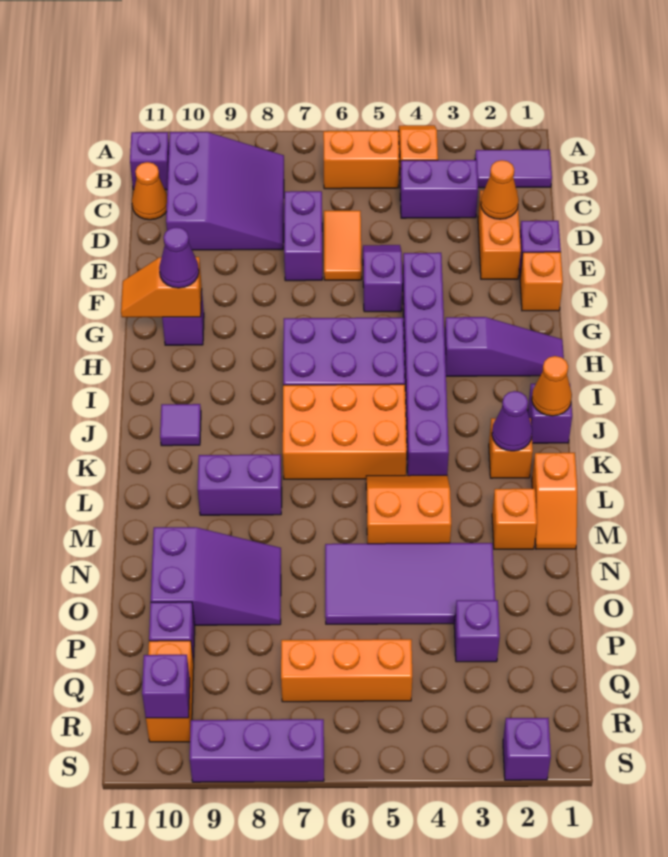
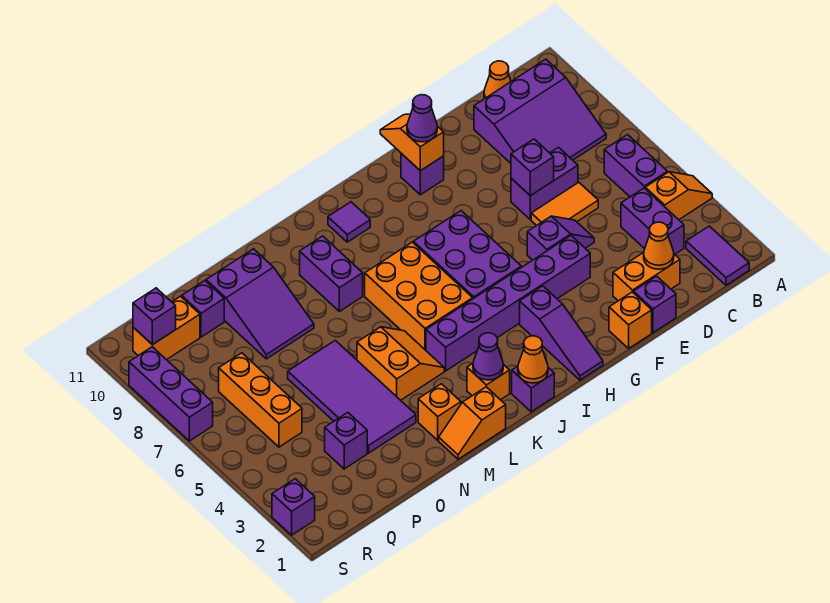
orange 1x2 brick [323,131,399,189] -> purple 1x2 brick [604,135,667,197]
purple 1x1 brick [130,132,169,190] -> purple 1x1 brick moved to [511,139,554,196]

